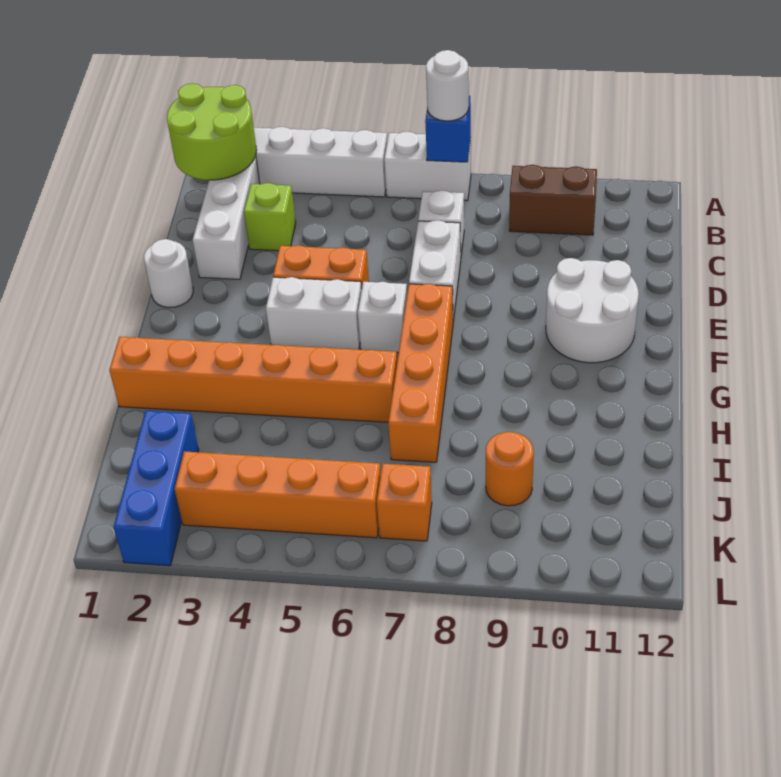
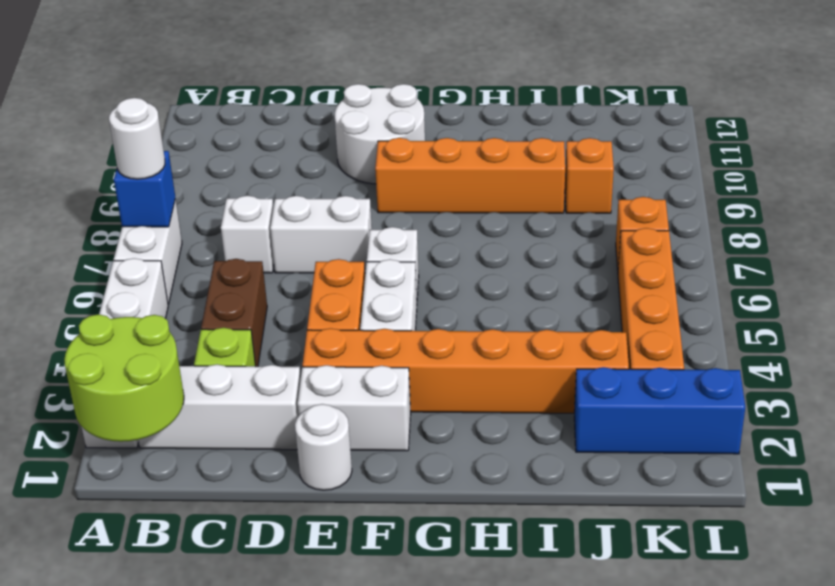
brown 1x2 brick [509,165,597,235] -> brown 1x2 brick moved to [201,259,267,367]
none -> white 1x2 brick [298,365,411,451]
orange 1x4 brick [388,284,453,462] -> orange 1x4 brick moved to [375,138,565,213]
orange 1x6 brick [109,337,397,422] -> orange 1x6 brick turned to [302,328,629,413]
orange 1x1 round brick [486,432,534,506] -> orange 1x1 brick [565,138,614,213]

